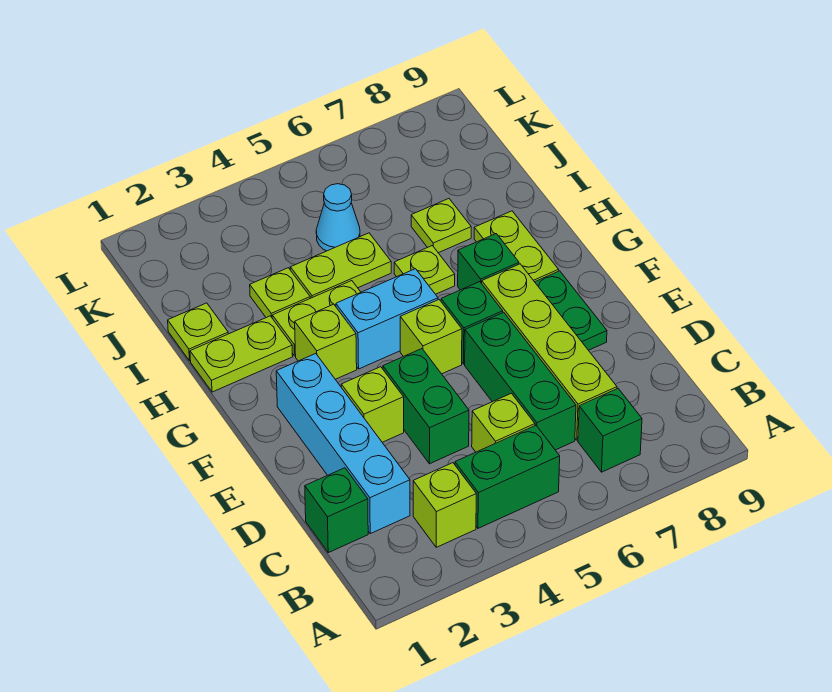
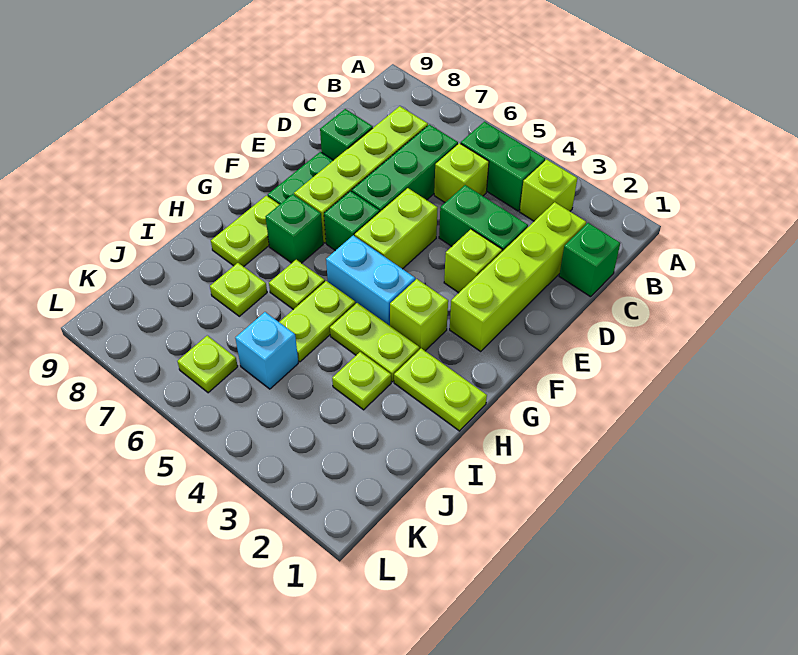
green 1x1 brick [578,389,642,472] -> green 1x1 brick moved to [320,109,373,160]
cyan 1x4 brick [276,354,410,534] -> lime 1x4 brick [450,202,586,351]
green 1x2 brick [383,349,469,464] -> green 1x2 brick turned to [439,185,528,252]
lime 1x1 brick [400,300,462,374] -> lime 1x2 brick [355,188,438,269]
lime 1x1 plate [168,303,228,361] -> lime 1x1 plate moved to [177,336,238,393]
lime 1x2 plate [290,233,391,298] -> lime 1x2 plate turned to [279,281,356,362]
cyan 1x1 cone [316,184,360,251] -> cyan 1x1 brick [235,312,298,389]

